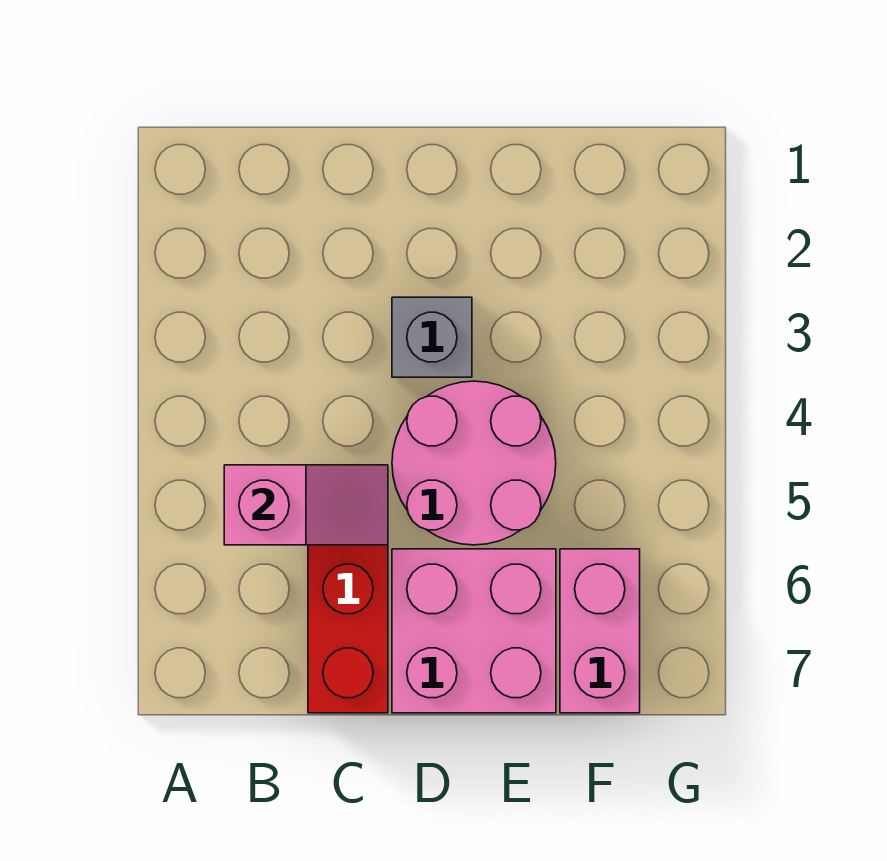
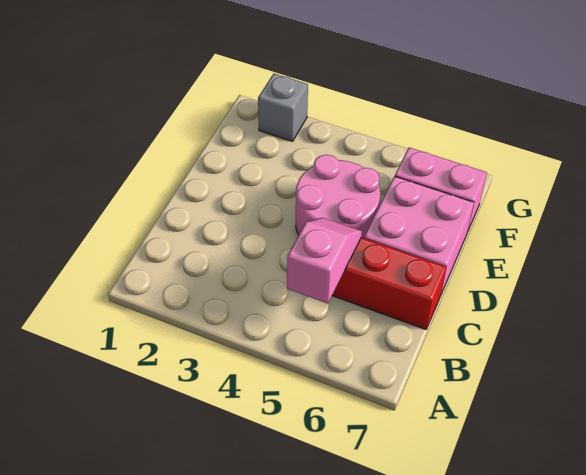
grey 1x1 brick [392,297,472,377] -> grey 1x1 brick moved to [258,74,308,141]

